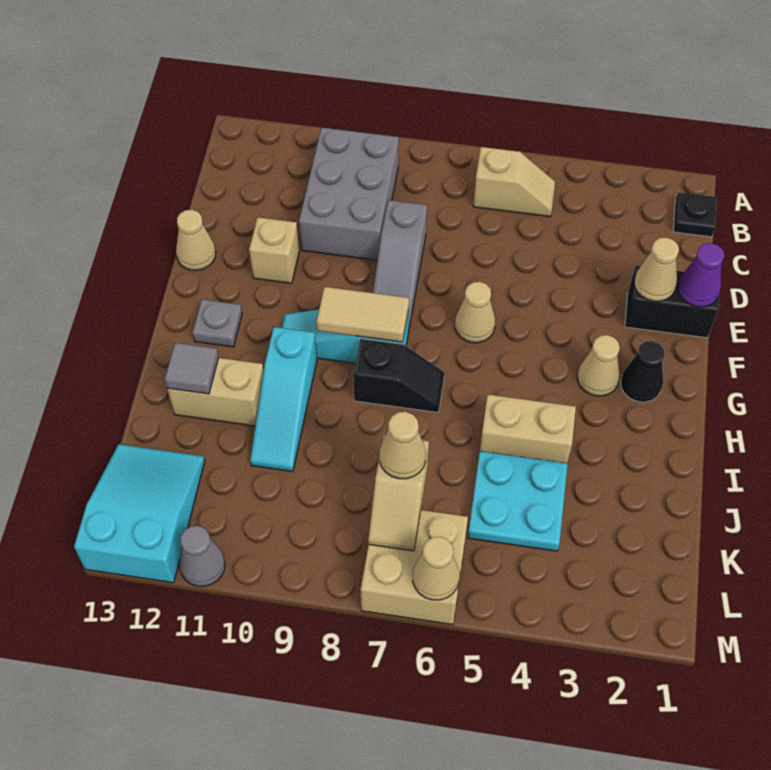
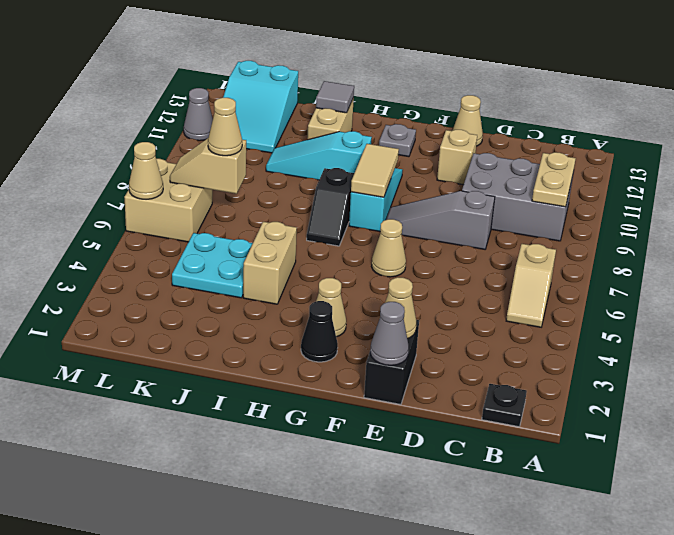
none -> tan 1x2 plate [532,152,576,207]
purple 1x1 cone [678,243,725,307] -> grey 1x1 cone [370,302,409,365]
cyan 2x3 slope [74,444,205,583] -> cyan 2x3 slope turned to [223,61,298,153]

